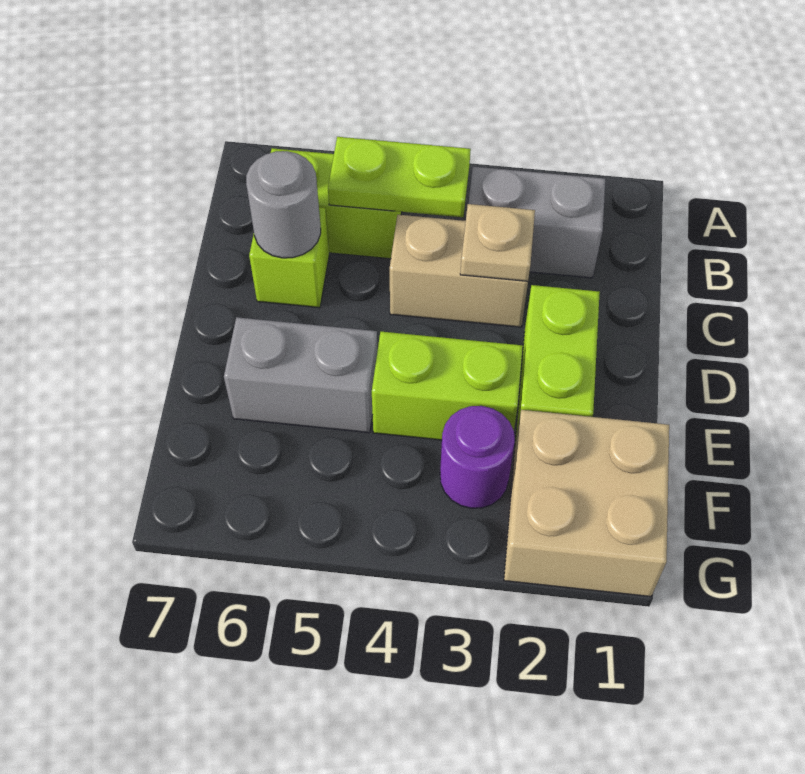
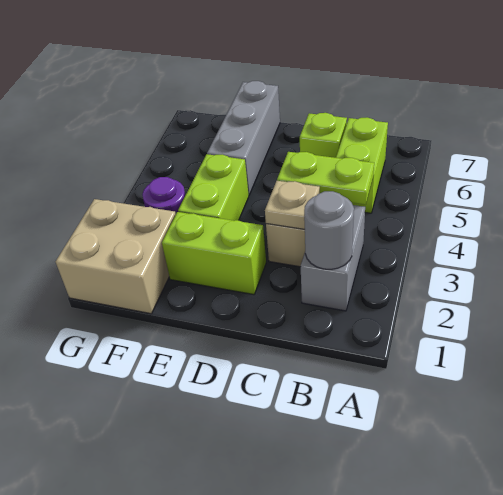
lime 1x2 plate [328,137,471,217] -> lime 1x2 plate turned to [277,152,374,205]
grey 1x1 round brick [246,151,321,258] -> grey 1x1 round brick moved to [304,191,354,269]
grey 1x2 brick [224,317,377,433] -> grey 1x3 brick [207,81,280,195]

